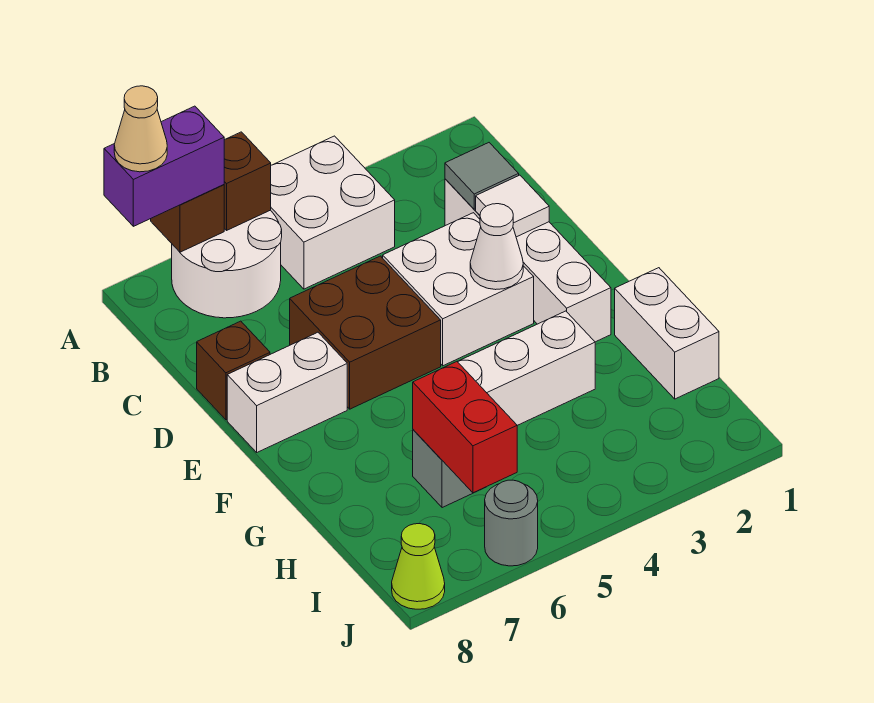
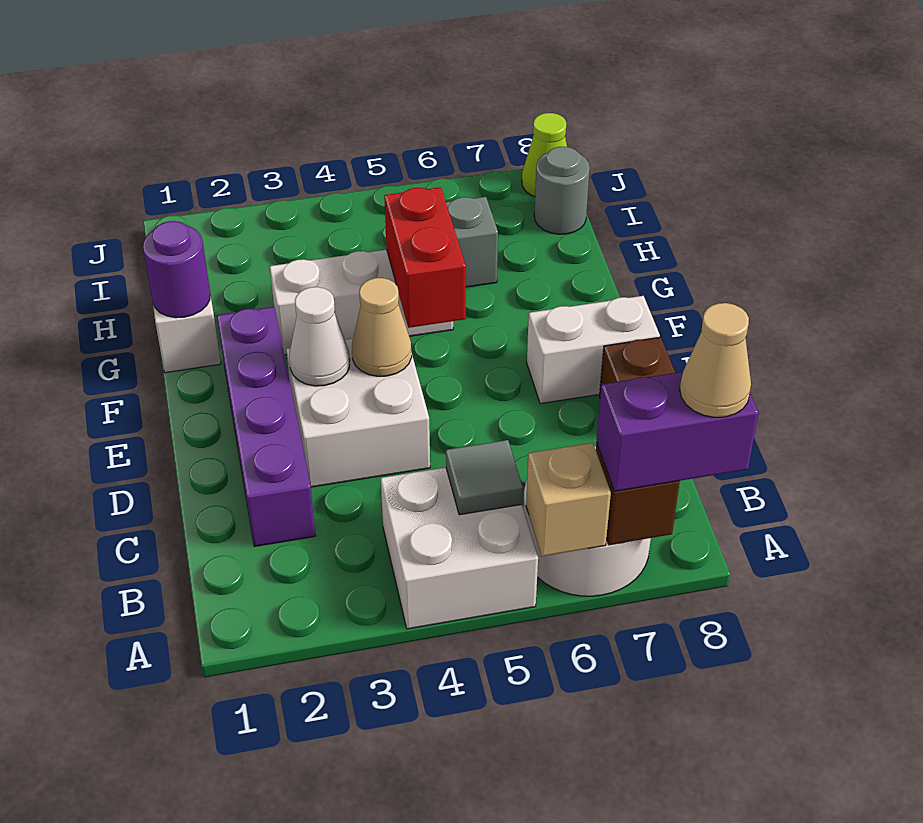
brown 1x1 brick [224,132,271,230] -> tan 1x1 brick [526,443,611,556]
white 1x4 brick [445,179,611,342] -> purple 1x4 brick [217,307,316,546]
grey 1x1 tile [445,143,519,209] -> grey 1x1 tile moved to [446,440,523,515]
white 1x1 tile [476,175,549,237] -> none
brown 2x2 brick [290,256,441,409] -> none
none -> tan 1x1 cone [352,278,412,376]
none -> purple 1x1 round brick [143,221,210,318]
red 1x2 brick [413,361,517,493] -> red 1x2 brick moved to [384,187,466,328]
grey 1x1 round brick [485,480,538,566] -> grey 1x1 round brick moved to [534,147,590,234]

